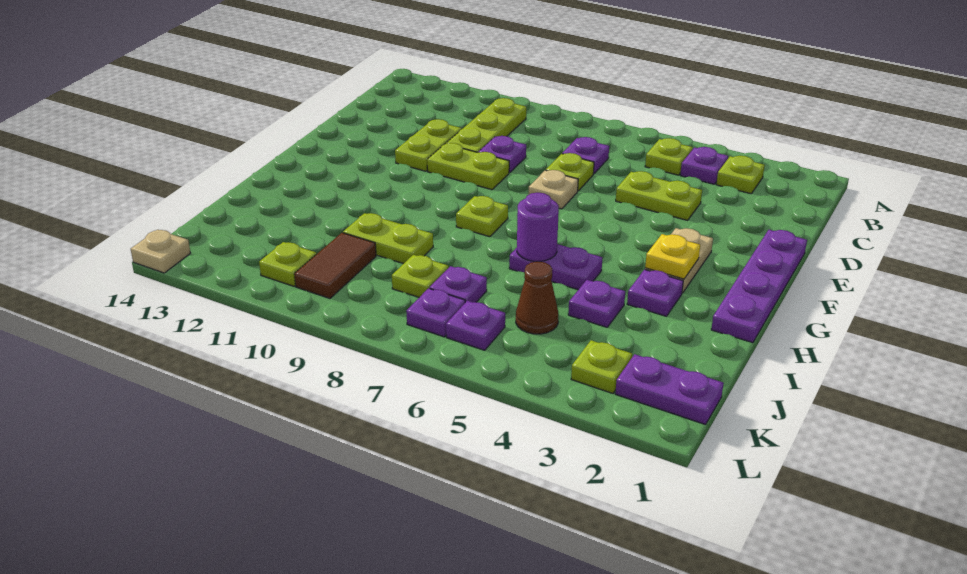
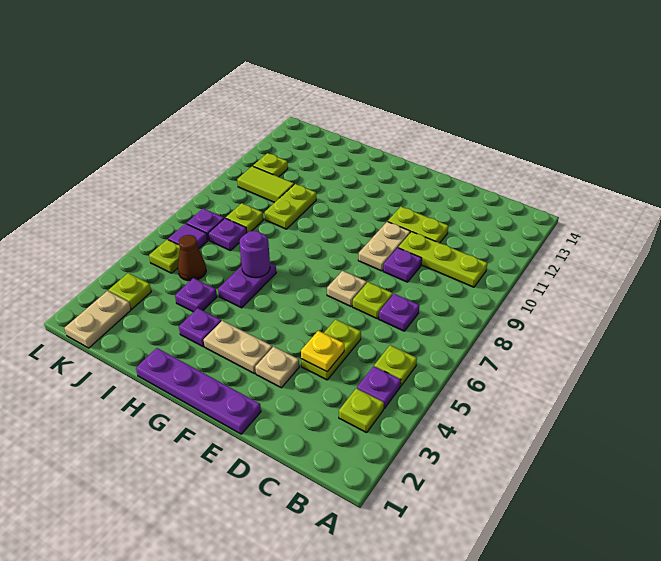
lime 1x2 plate [427,143,509,190] -> tan 1x2 plate [358,221,410,271]
yellow 1x1 plate [645,234,700,279] -> yellow 1x1 plate moved to [301,331,344,372]
lime 1x1 plate [456,196,508,237] -> lime 1x1 plate moved to [149,239,180,273]
brown 1x2 tile [294,233,376,298] -> lime 1x2 tile [237,166,294,203]
purple 1x2 plate [615,354,724,425] -> tan 1x2 plate [64,291,131,348]
purple 1x1 plate [446,301,505,350] -> purple 1x1 tile [168,224,207,249]
tan 1x1 plate [131,230,190,273] -> tan 1x1 plate moved to [255,347,299,388]

